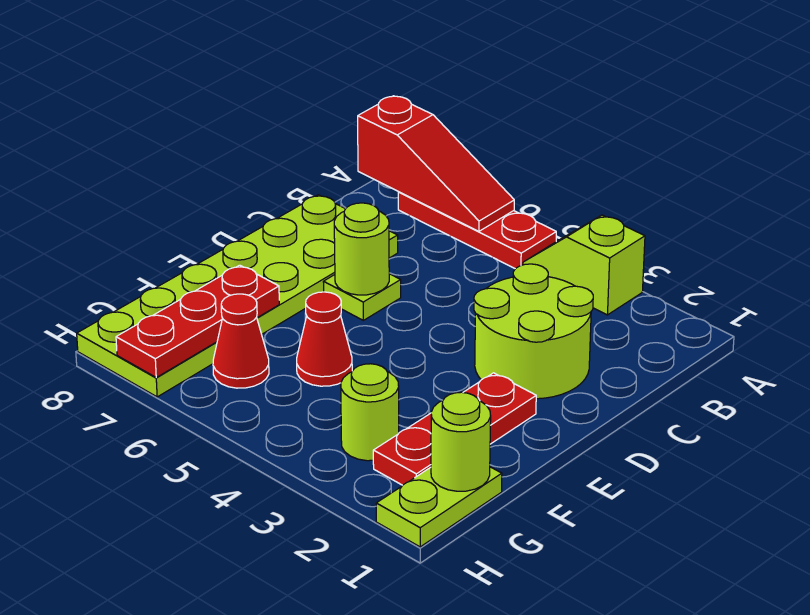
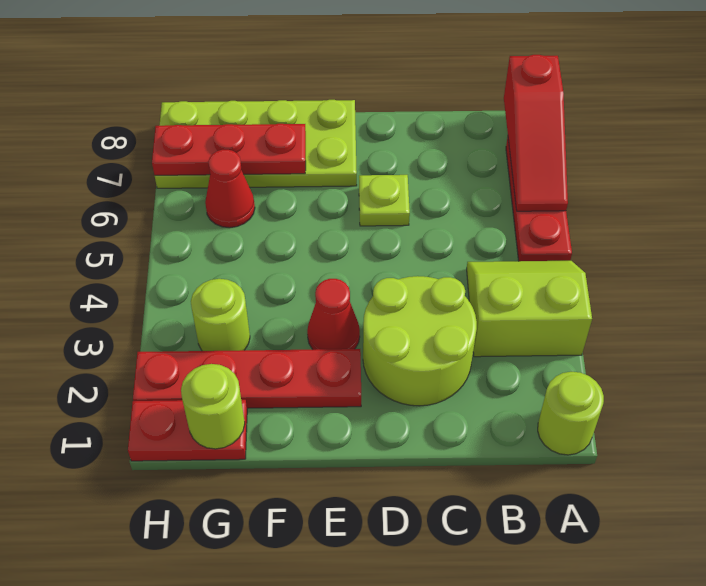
lime 1x2 slope [523,215,645,315] -> lime 2x2 slope [467,261,592,357]
lime 2x6 plate [77,195,398,397] -> lime 2x4 plate [155,100,357,188]
lime 1x1 round brick [334,203,389,295] -> lime 1x1 round brick moved to [538,372,604,455]
red 1x3 plate [373,373,536,485] -> red 1x4 plate [133,349,361,408]
red 1x1 cone [297,292,352,386] -> red 1x1 cone moved to [307,279,360,350]
lime 1x2 plate [376,467,502,547] -> red 1x2 plate [128,400,247,461]

